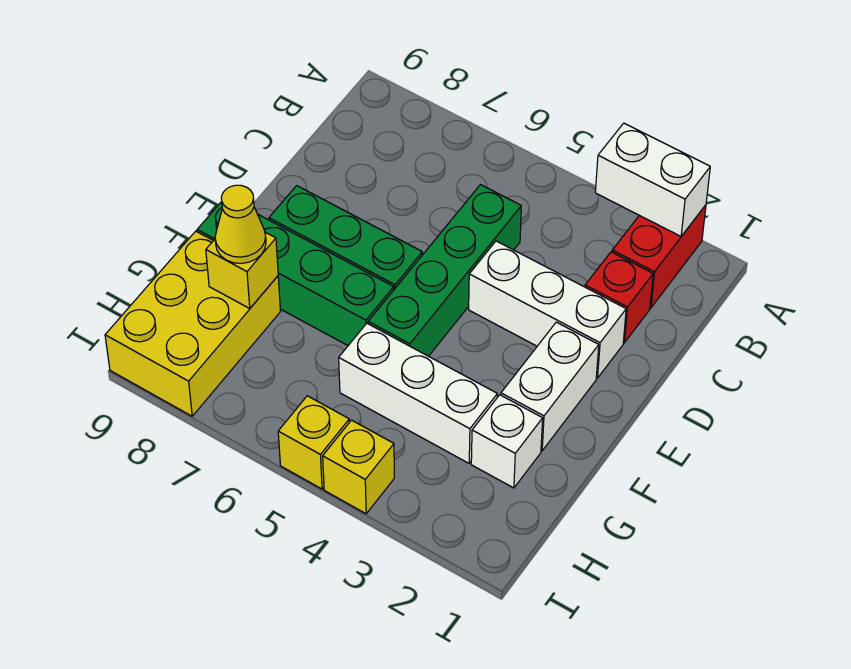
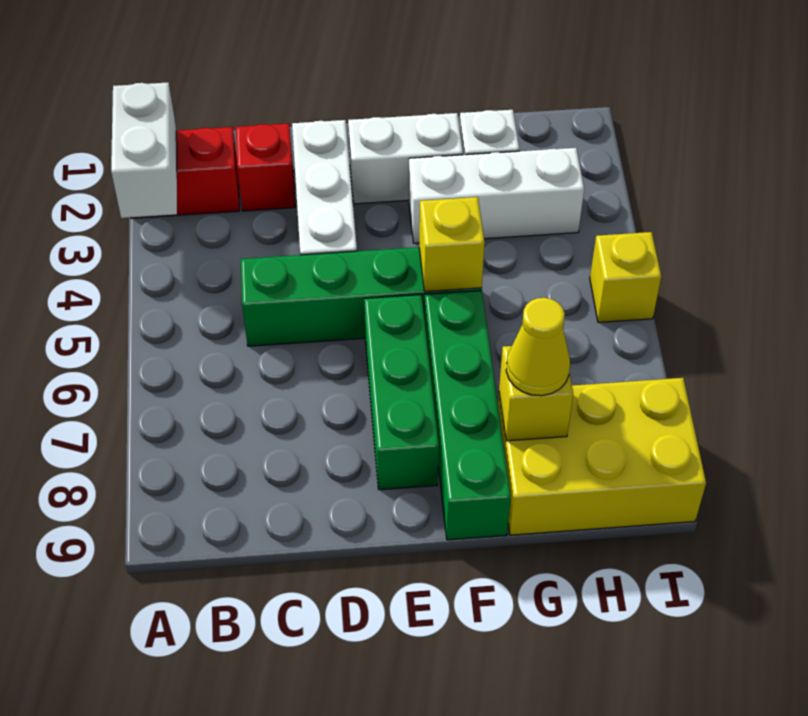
white 1x3 brick [339,323,497,463] -> white 1x3 brick turned to [409,148,584,243]
yellow 1x1 brick [323,420,394,514] -> yellow 1x1 brick moved to [419,197,485,292]

